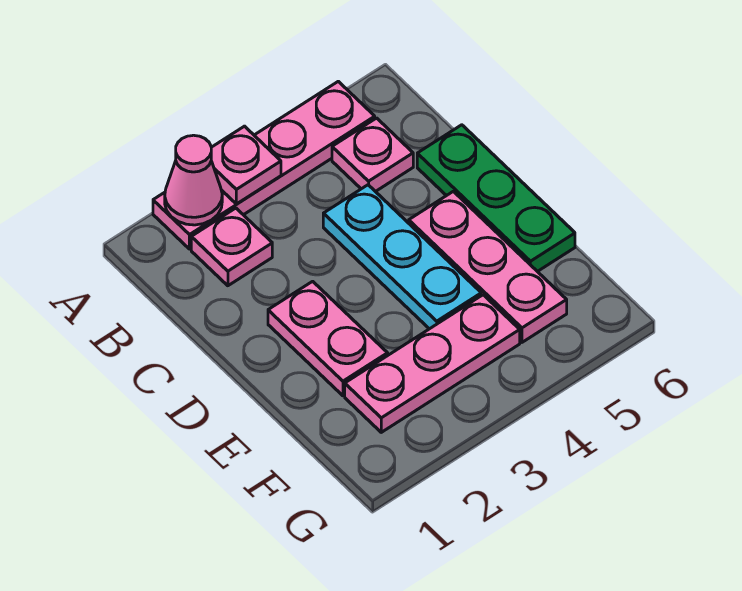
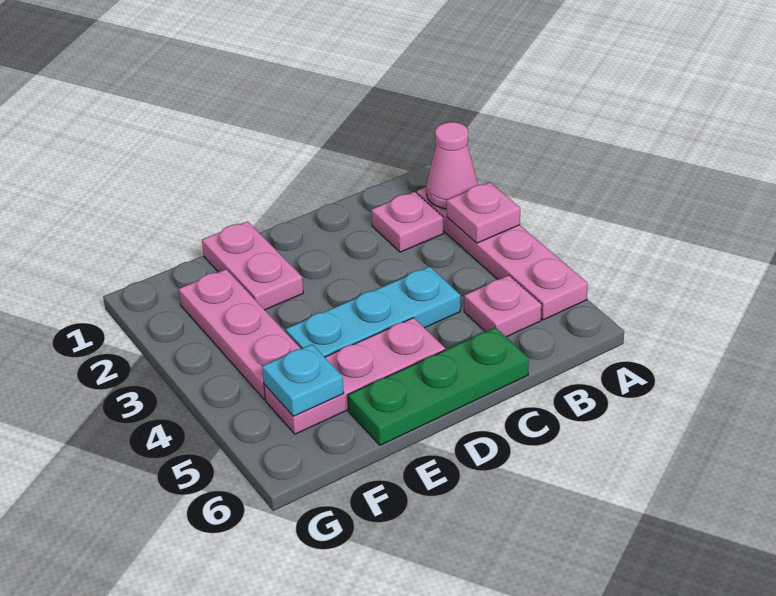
pink 1x2 plate [268,281,388,396] -> pink 1x2 plate turned to [202,221,303,310]
none -> cyan 1x1 plate [262,344,344,416]

